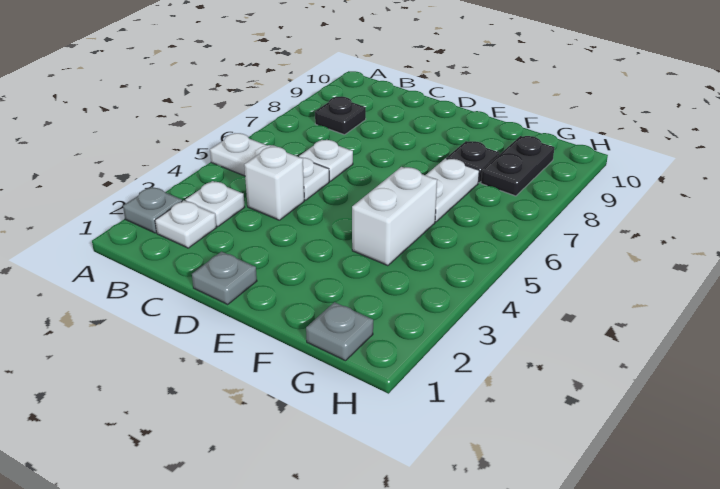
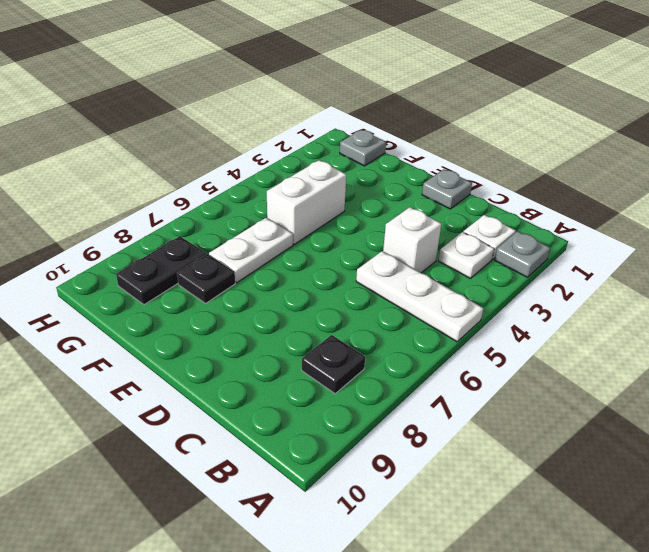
white 1x1 plate [299,140,353,181] -> none

